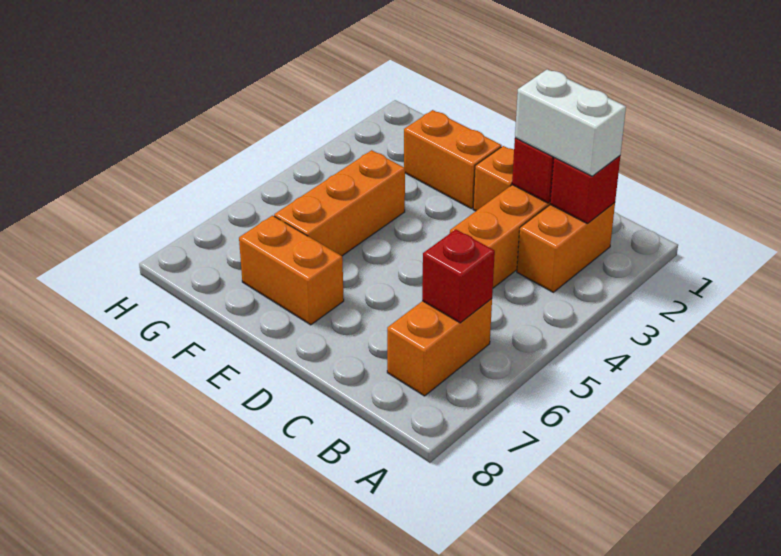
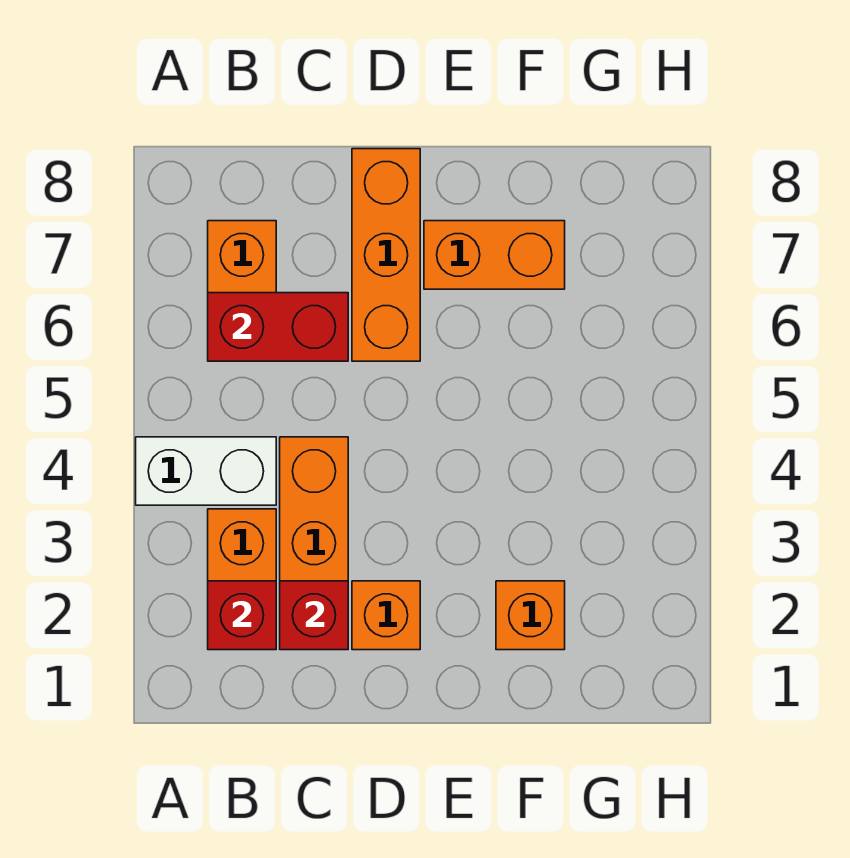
white 1x2 brick [515,69,626,176] -> white 1x2 brick moved to [136,437,276,505]
red 1x1 brick [422,229,495,323] -> red 1x2 brick [208,293,348,361]
orange 1x2 brick [404,110,502,208] -> orange 1x1 brick [496,581,565,650]
orange 1x3 brick [274,150,405,256] -> orange 1x3 brick moved to [352,149,420,361]

